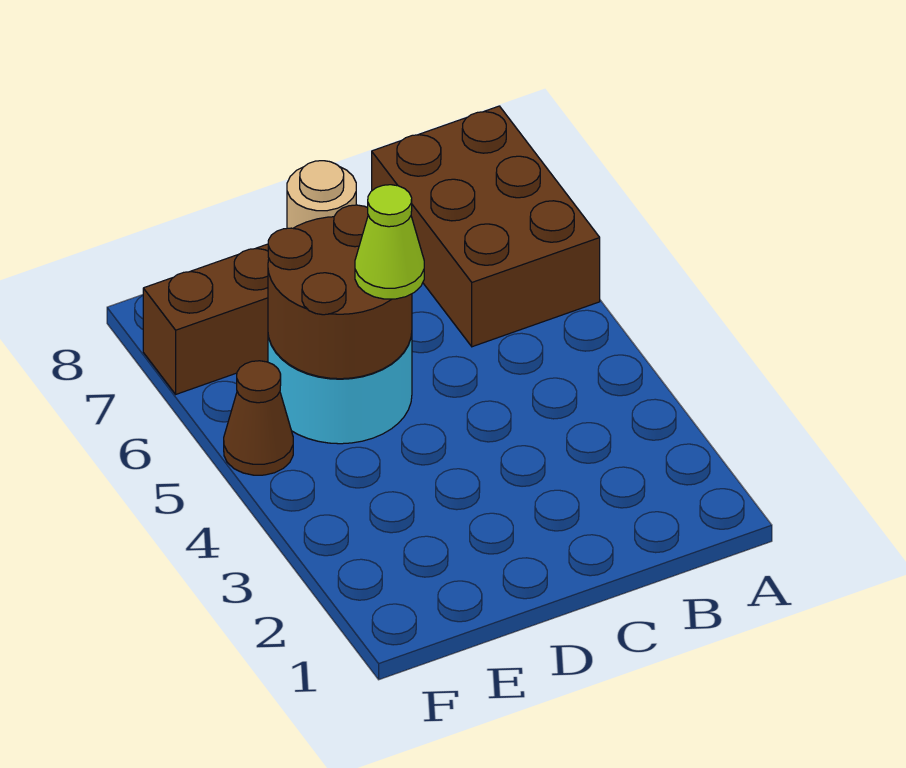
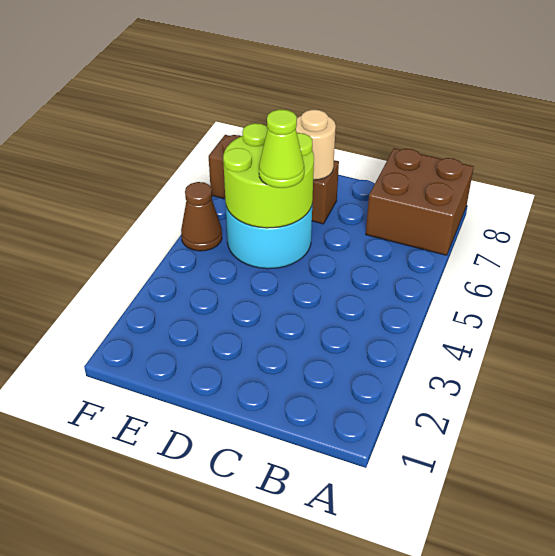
brown 2x3 brick [372,106,600,347] -> brown 2x2 brick [366,148,474,255]
brown 2x2 round brick [268,205,412,379] -> lime 2x2 round brick [223,123,314,228]

